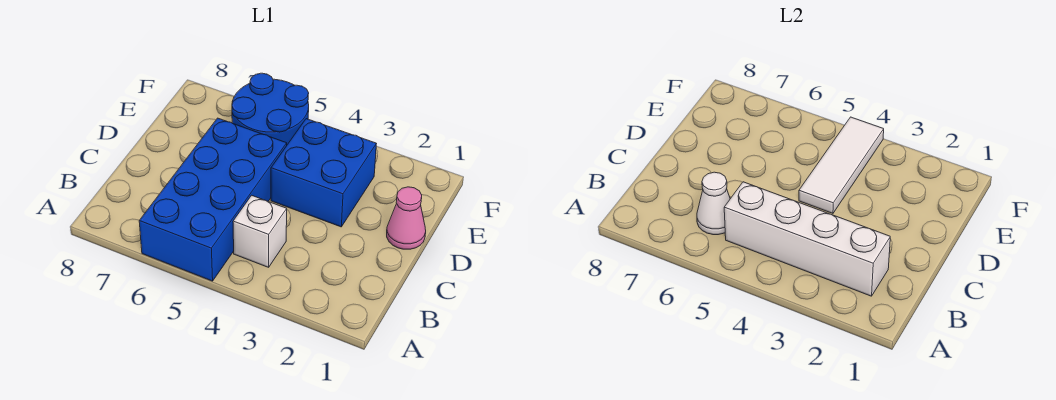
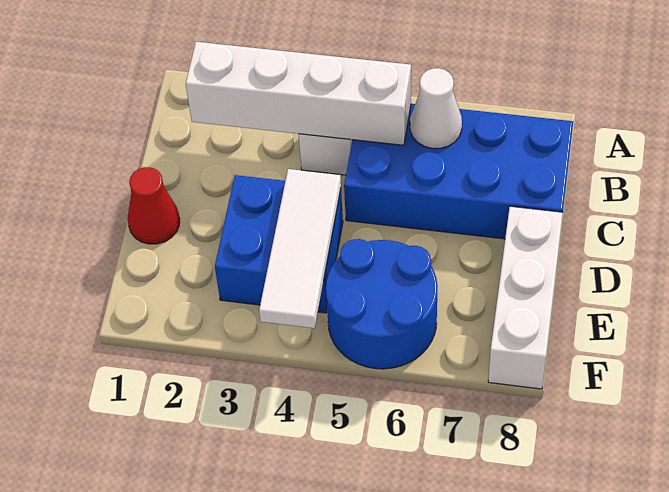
blue 2x4 brick [139,118,287,281] -> blue 2x4 brick turned to [344,104,573,239]
pink 1x1 cone [387,187,426,249] -> red 1x1 cone [128,167,180,244]
none -> white 1x3 brick [488,206,563,389]

